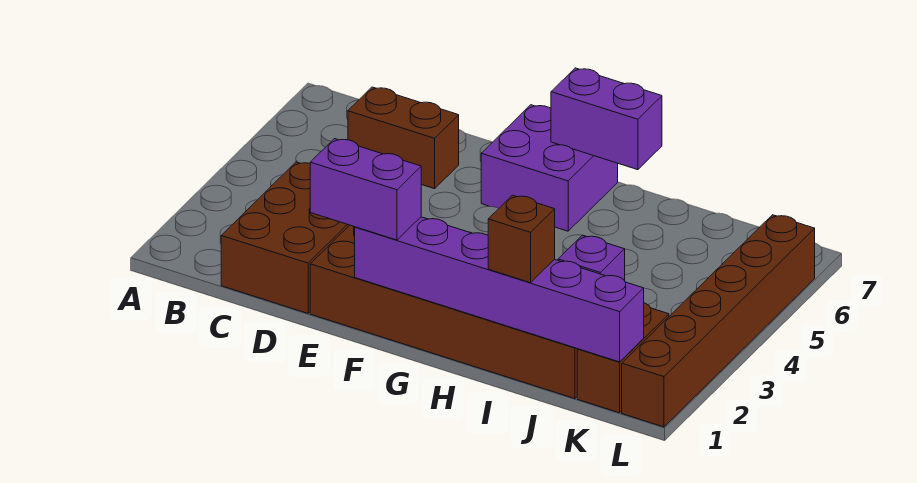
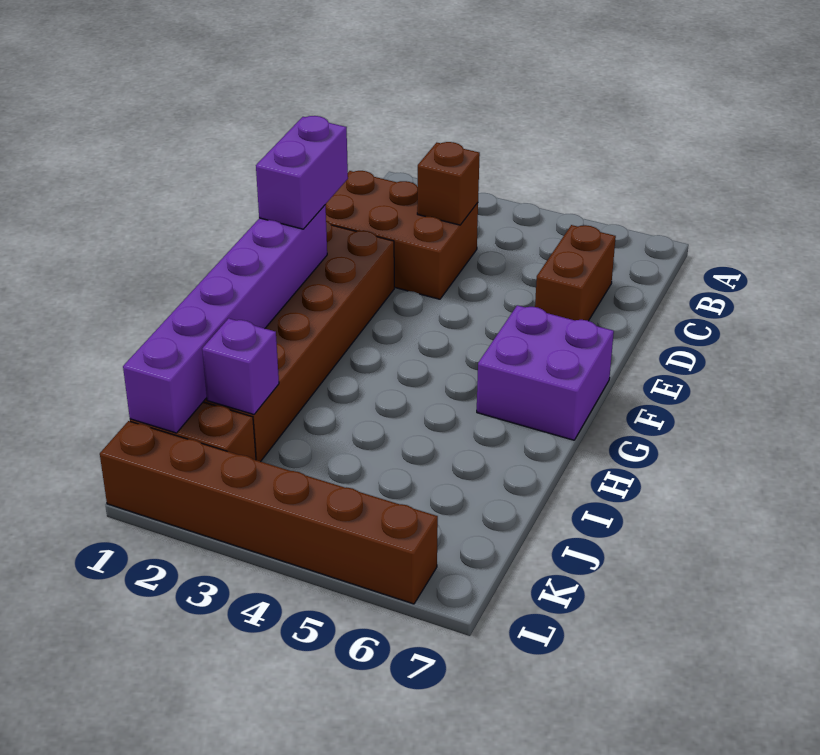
purple 1x2 brick [551,68,662,170] -> none
brown 1x1 brick [488,195,555,283] -> brown 1x1 brick moved to [417,142,480,225]

